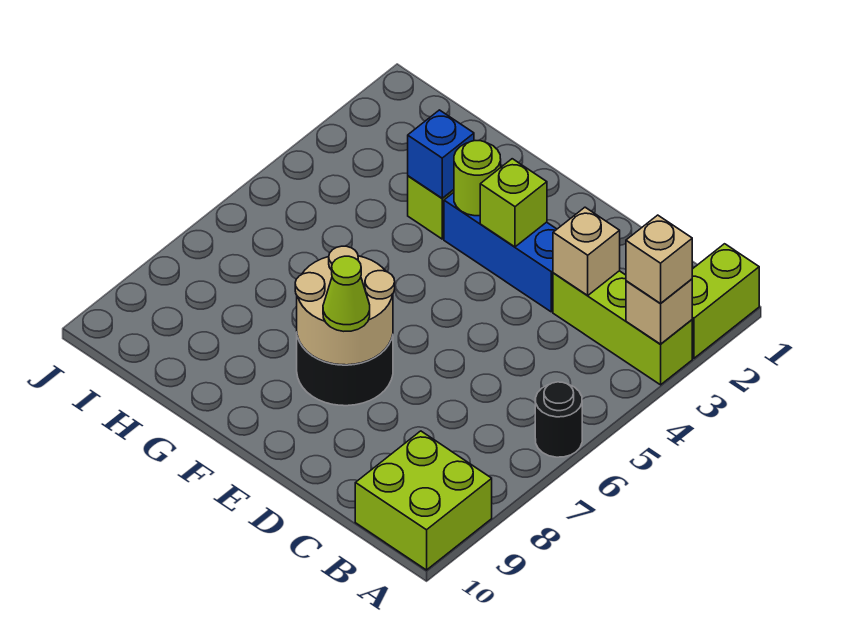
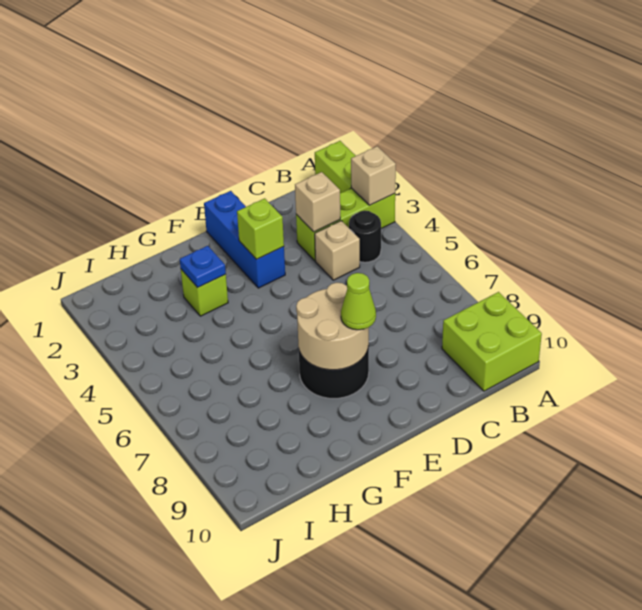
tan 1x1 brick [626,215,692,304] -> tan 1x1 brick moved to [315,221,360,280]
black 1x1 round brick [535,382,582,457] -> black 1x1 round brick moved to [349,210,381,262]
blue 1x3 brick [444,193,557,312] -> blue 1x3 brick turned to [204,191,285,288]
lime 1x1 round brick [454,141,501,216] -> none
blue 1x1 brick [408,110,474,198] -> blue 1x1 plate [180,246,226,287]

